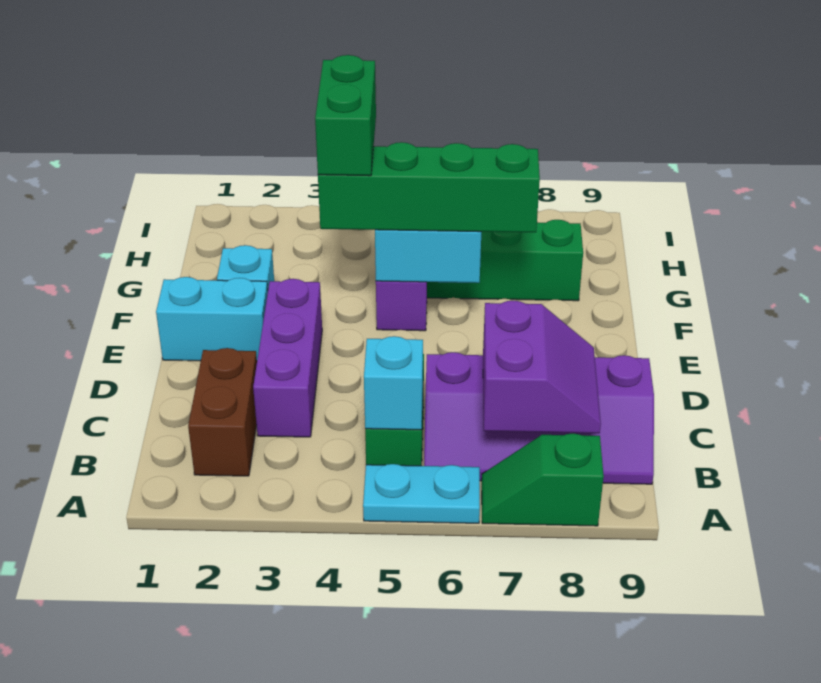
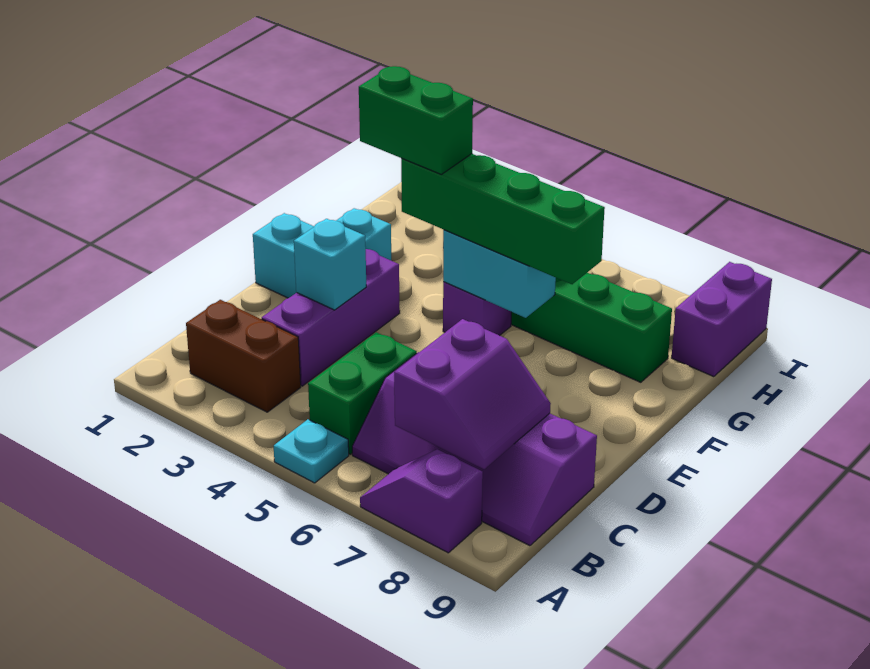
cyan 1x2 plate [363,464,480,523] -> cyan 1x1 plate [274,419,349,483]
green 1x2 slope [482,433,604,526] -> purple 1x2 slope [360,449,483,553]
brown 1x2 brick [188,348,257,476] -> brown 1x2 brick turned to [186,300,301,412]
cyan 1x1 brick [364,336,423,430] -> cyan 1x1 brick moved to [294,219,366,310]
green 1x2 brick [315,55,376,176] -> green 1x2 brick turned to [359,66,473,174]
none -> purple 1x2 brick [672,262,772,377]

